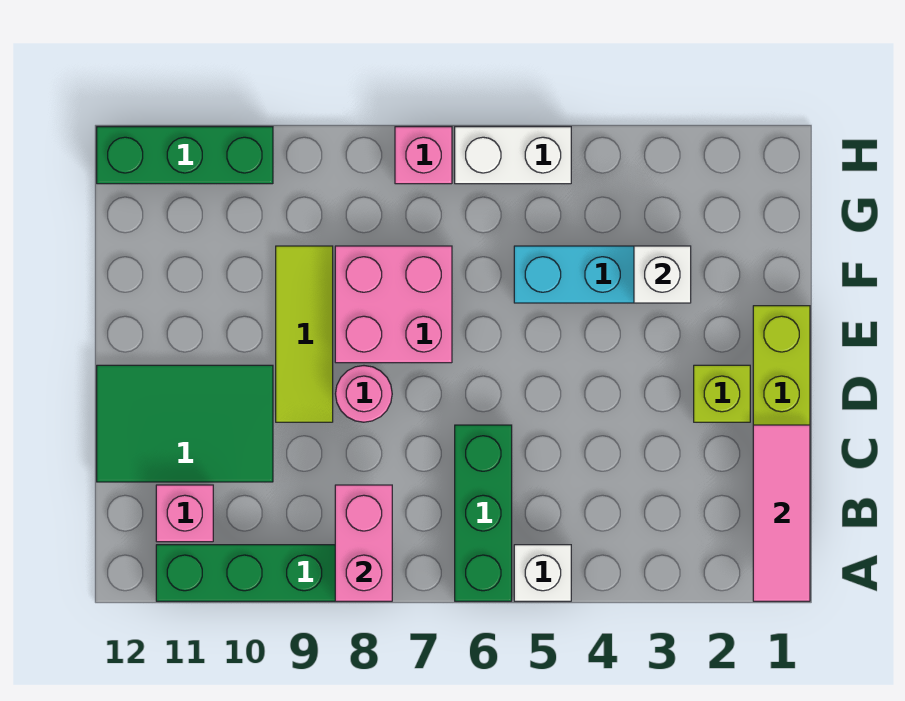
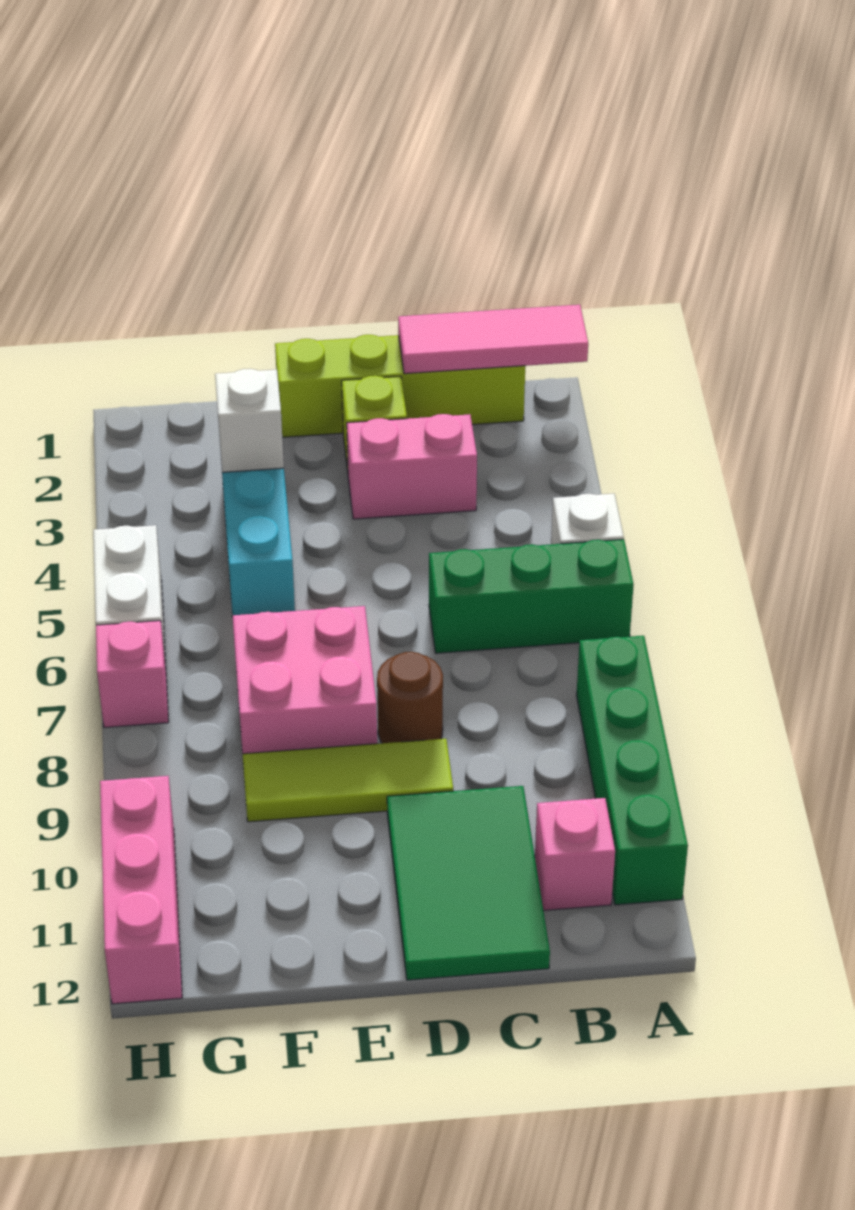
pink 1x2 brick [335,485,392,601] -> pink 1x2 brick moved to [347,414,477,519]
pink 1x1 round brick [336,366,392,422] -> brown 1x1 round brick [377,652,443,743]
green 1x3 brick [97,127,273,184] -> pink 1x3 brick [100,776,182,1004]

